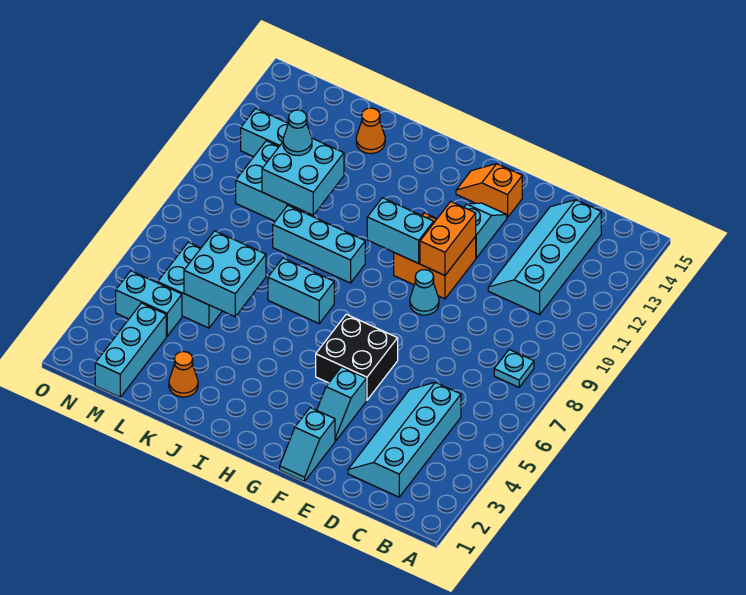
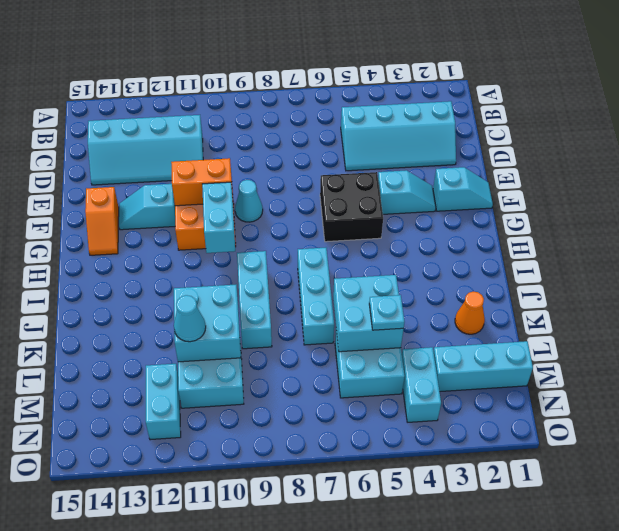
cyan 1x1 plate [494,350,534,387] -> cyan 1x1 plate moved to [369,295,404,330]
cyan 1x2 brick [268,258,334,323] -> cyan 1x3 brick [298,248,334,345]
orange 1x1 cone [356,108,385,153] -> none

